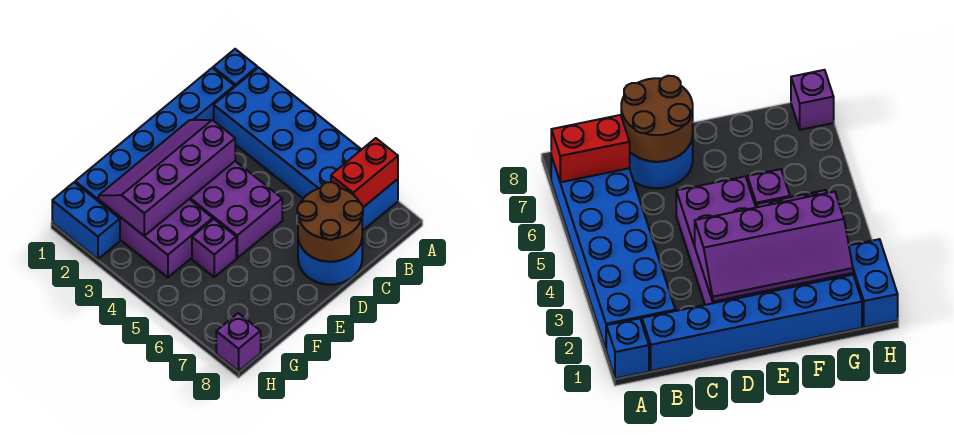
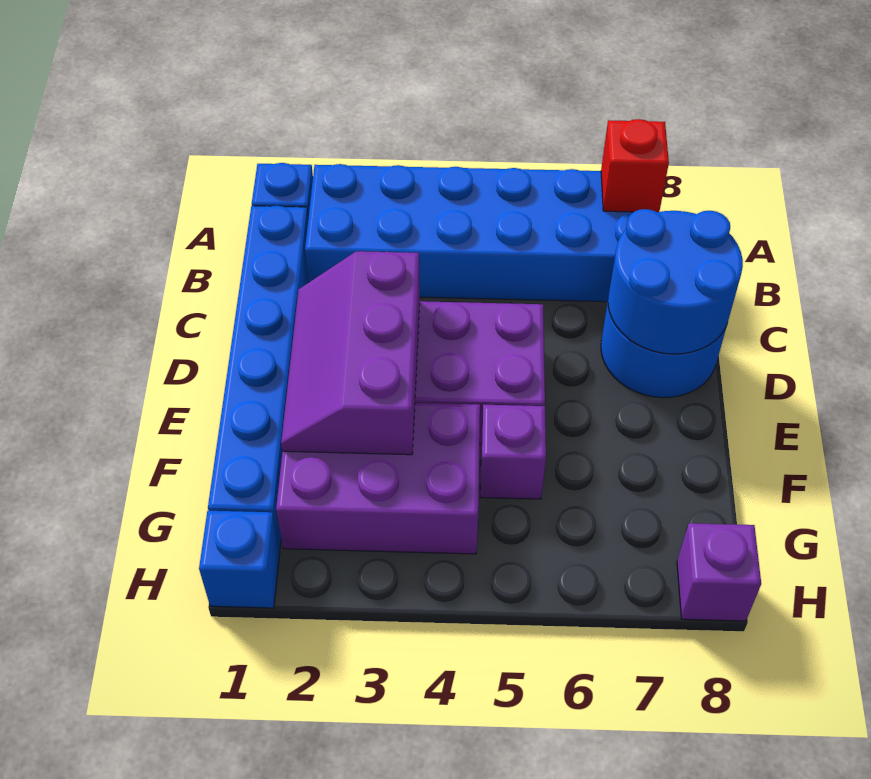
red 1x2 brick [331,138,398,207] -> red 1x1 brick [601,119,669,212]
brown 2x2 round brick [297,182,363,262] -> blue 2x2 round brick [608,209,743,354]
purple 2x4 slope [99,120,235,236] -> purple 2x3 slope [281,251,420,455]
blue 1x2 brick [52,182,120,259] -> blue 1x1 brick [199,511,280,608]

